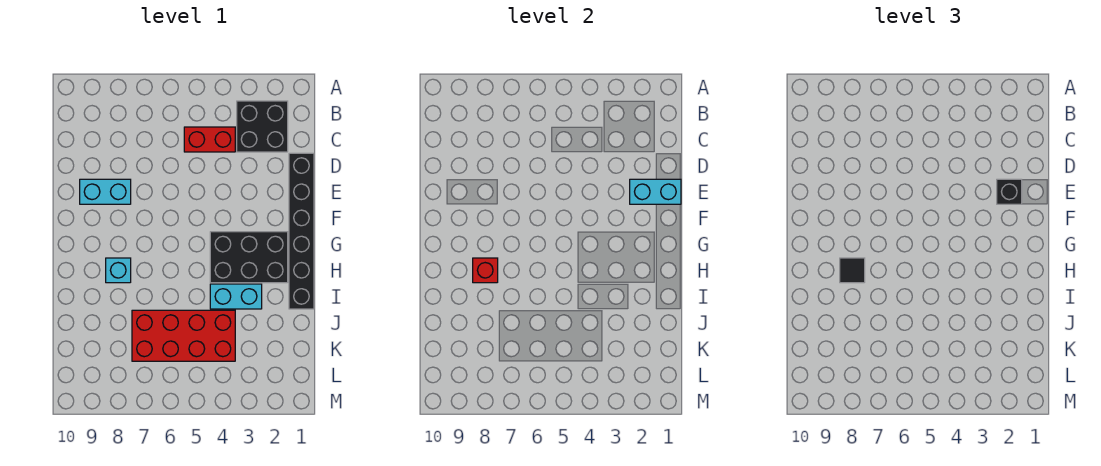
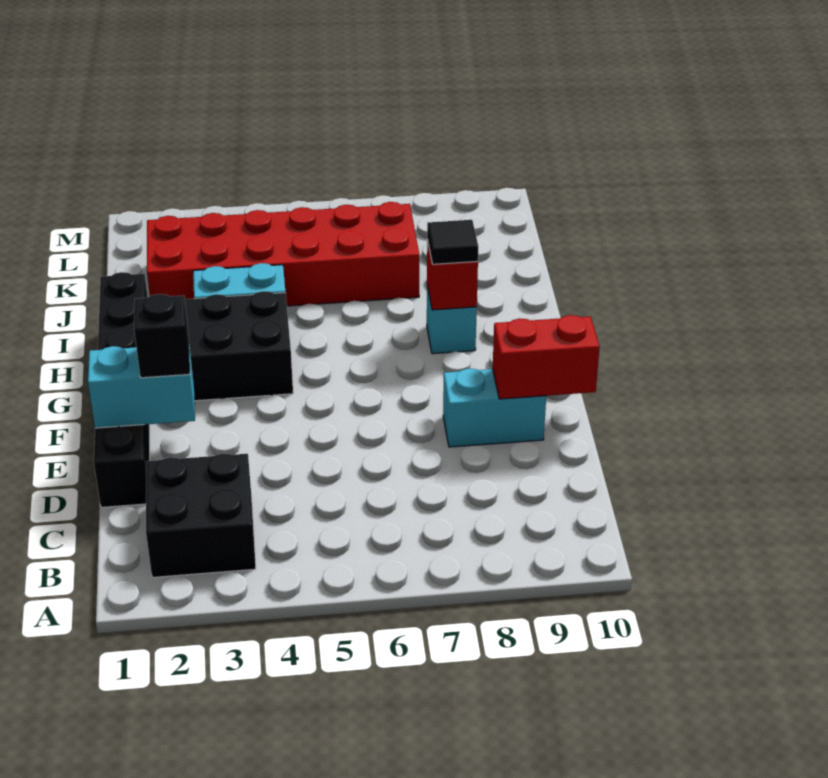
red 1x2 brick [184,127,235,152] -> red 1x2 brick moved to [493,315,600,399]
red 2x4 brick [132,310,235,361] -> red 2x6 brick [147,202,419,306]

